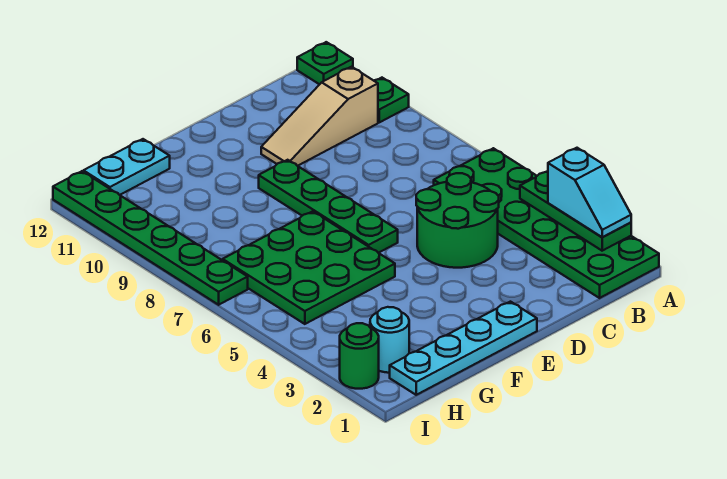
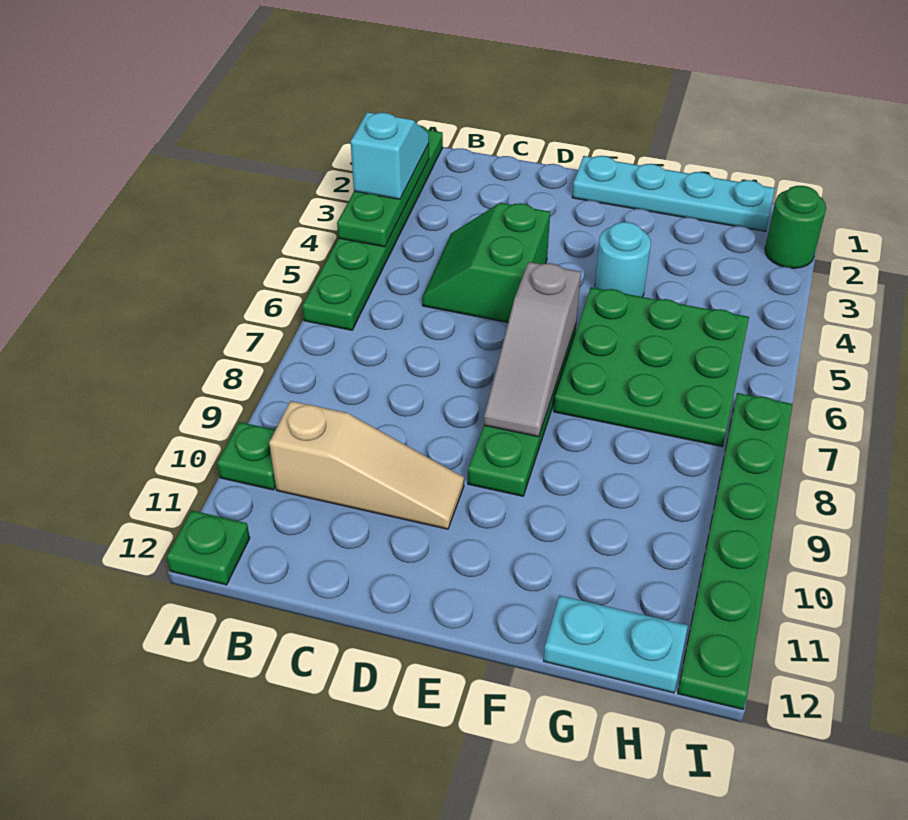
green 2x6 plate [434,148,659,298] -> green 1x6 plate [302,125,443,330]
green 2x2 round brick [416,173,499,268] -> green 2x2 slope [422,203,550,322]
none -> grey 1x3 slope [484,262,581,437]
cyan 1x1 round brick [370,307,409,373] -> cyan 1x1 round brick moved to [595,222,651,297]

